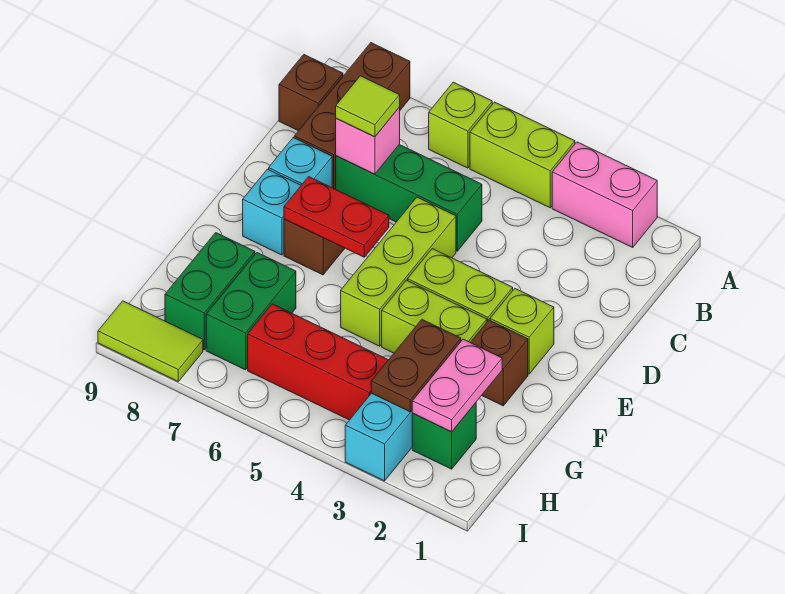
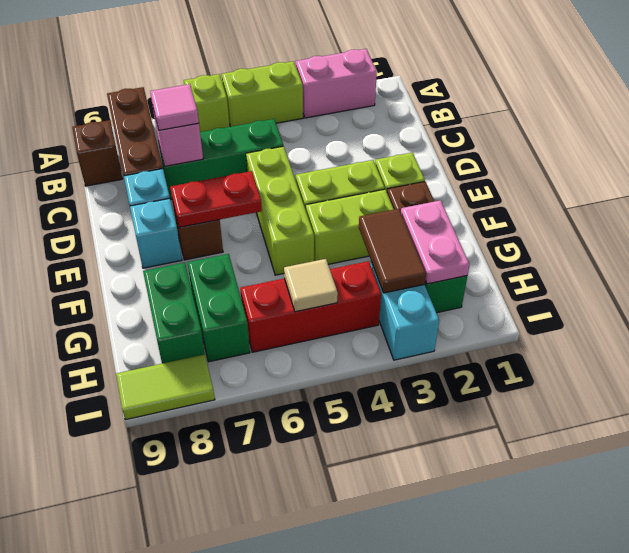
lime 1x1 tile [336,76,400,137] -> pink 1x1 tile [150,84,199,130]
brown 1x2 plate [371,320,461,412] -> brown 1x2 tile [359,209,426,293]
none -> tan 1x1 tile [284,259,338,312]

